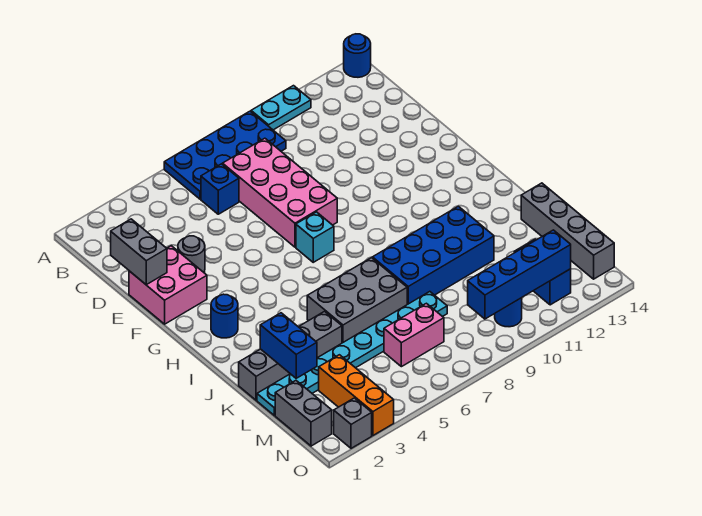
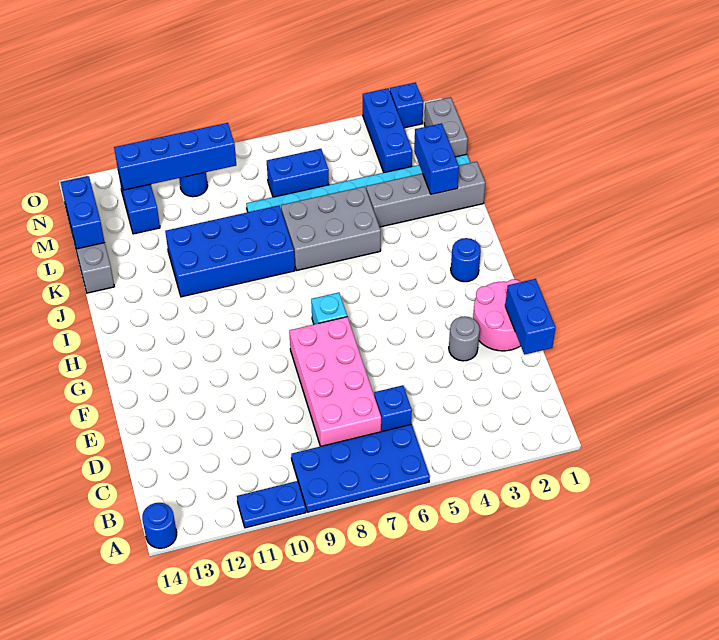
cyan 1x2 plate [251,86,311,130] -> blue 1x2 plate [237,481,306,528]
grey 1x2 brick [111,219,167,285] -> blue 1x2 brick [505,279,556,355]
pink 2x2 brick [129,246,207,324] -> pink 2x2 round brick [473,279,521,351]
none -> blue 1x2 brick [61,176,105,249]
orange 1x3 brick [319,355,394,436] -> blue 1x3 brick [363,88,412,173]
pink 1x2 brick [384,303,444,367] -> blue 1x2 brick [267,149,329,197]
grey 1x1 brick [334,398,372,448] -> blue 1x1 brick [390,82,423,128]

